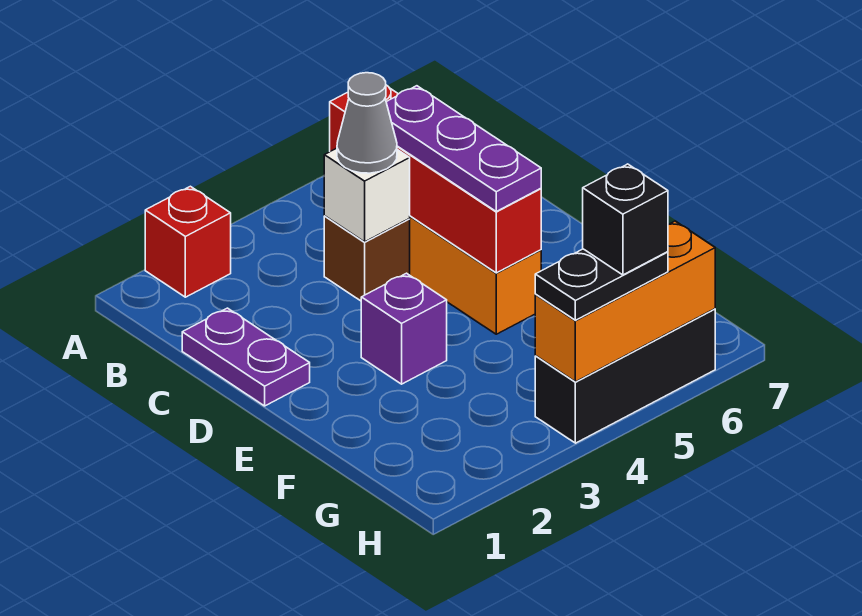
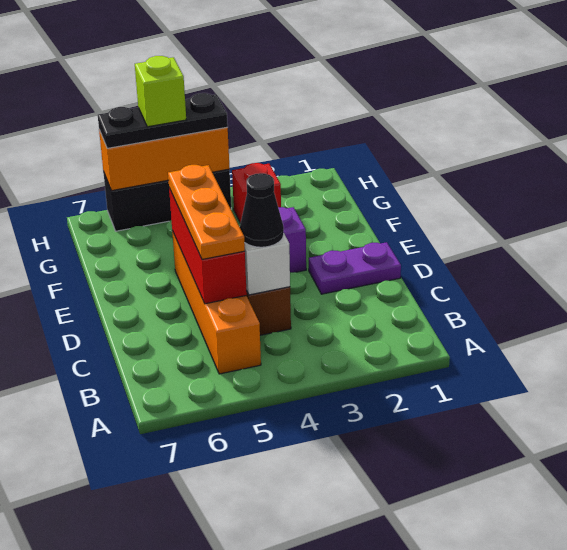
red 1x1 brick [145,186,231,297] -> red 1x1 brick moved to [232,163,281,223]
red 1x4 brick [330,85,541,273] -> red 1x3 brick [169,188,247,304]
purple 1x2 plate [182,308,310,406] -> purple 1x2 plate turned to [309,242,401,294]
grey 1x1 cone [337,73,397,173] -> black 1x1 cone [240,173,284,247]
purple 1x3 plate [386,86,541,211] -> orange 1x3 plate [168,165,245,259]
black 1x2 plate [535,249,668,320] -> black 1x3 plate [98,93,228,148]
black 1x1 brick [583,164,668,275] -> lime 1x1 brick [135,56,186,127]

